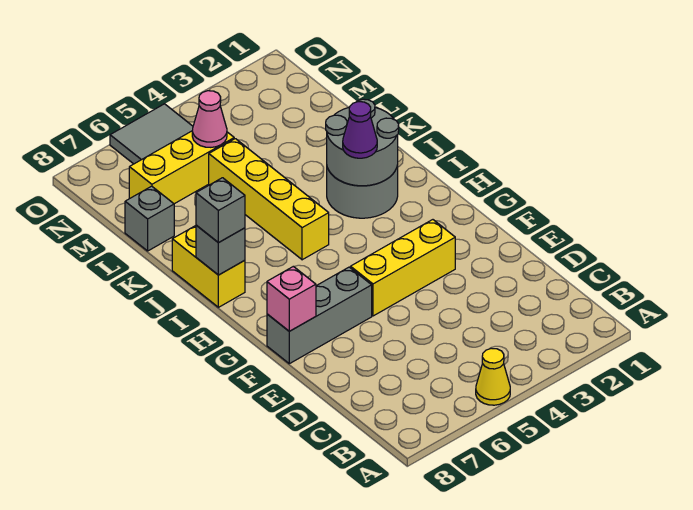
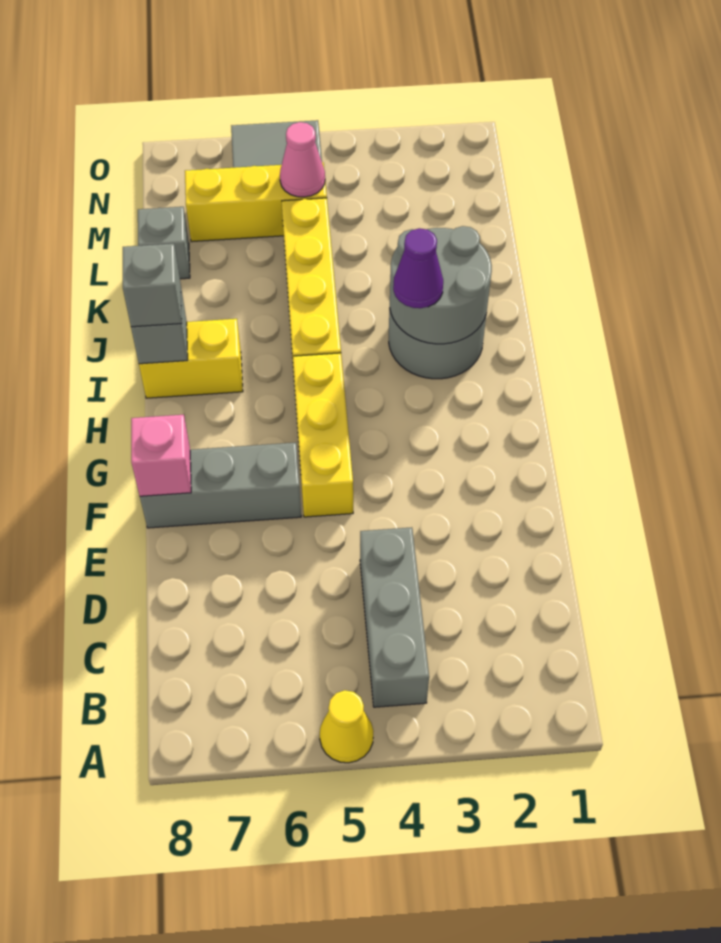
none -> grey 1x3 brick [360,527,429,707]
yellow 1x3 brick [351,220,455,316] -> yellow 1x3 brick turned to [293,353,353,517]
yellow 1x2 brick [172,226,245,307] -> yellow 1x2 brick turned to [139,319,243,398]

